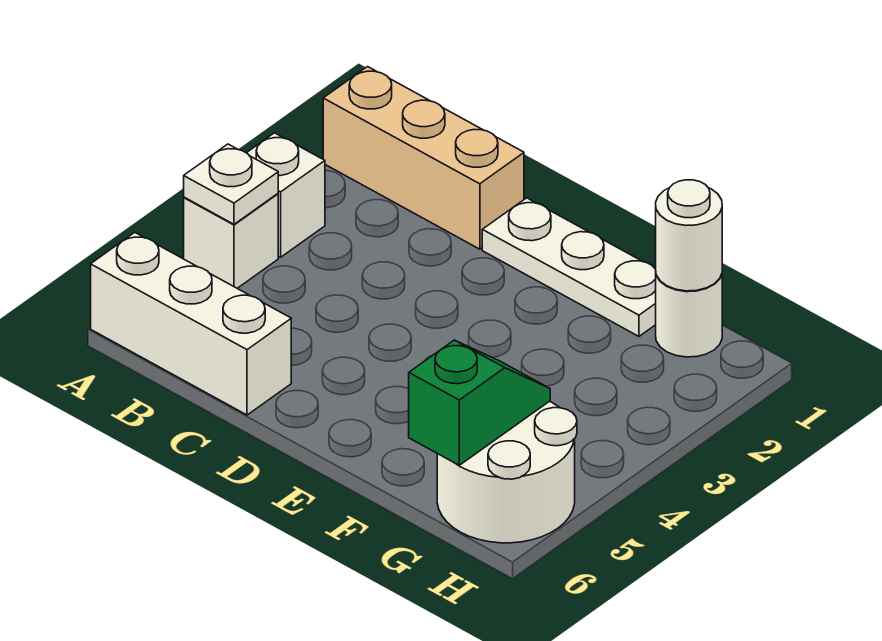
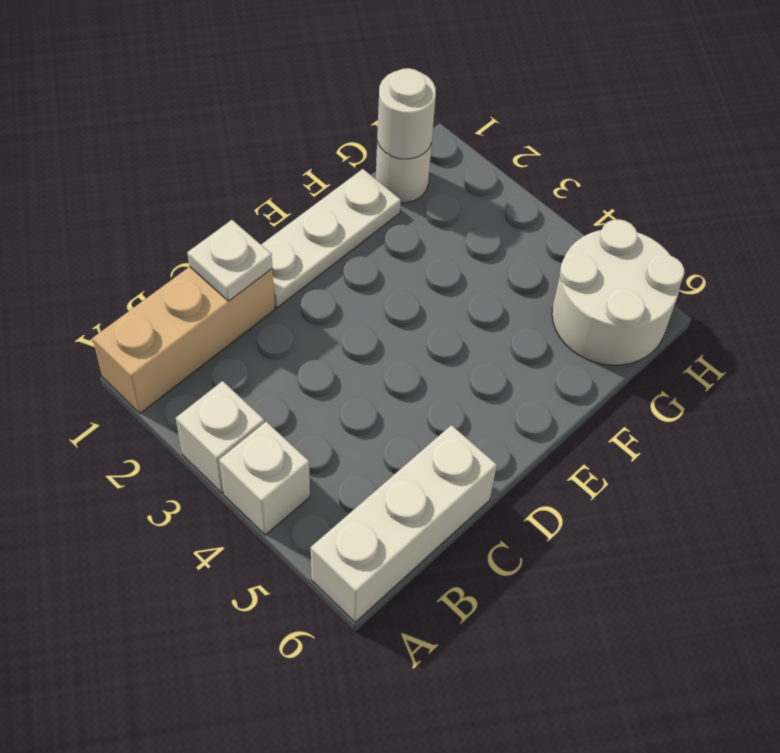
white 1x1 plate [184,144,278,224] -> white 1x1 plate moved to [187,220,272,301]
green 1x2 slope [409,340,550,465] -> none

